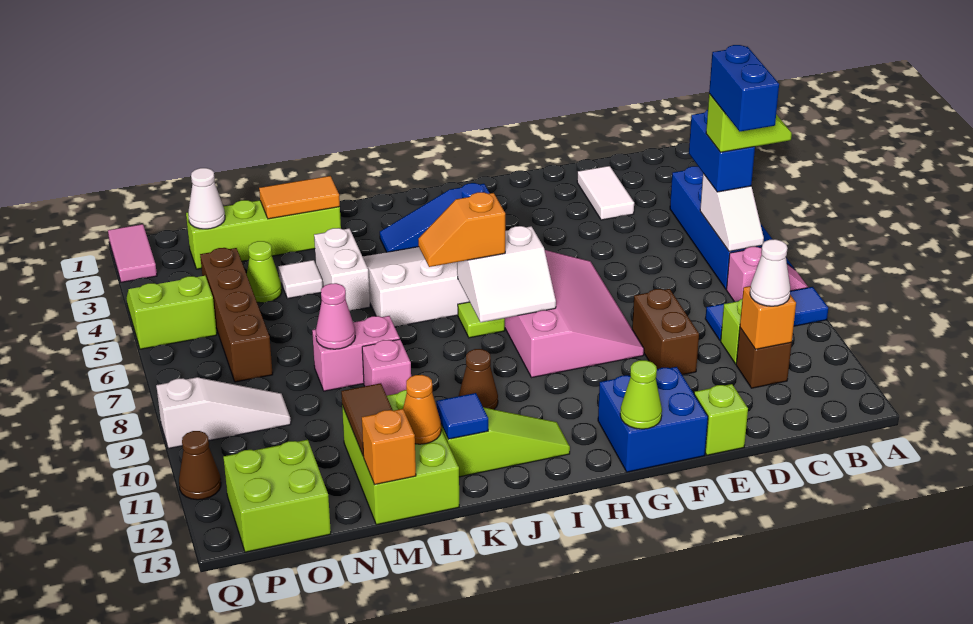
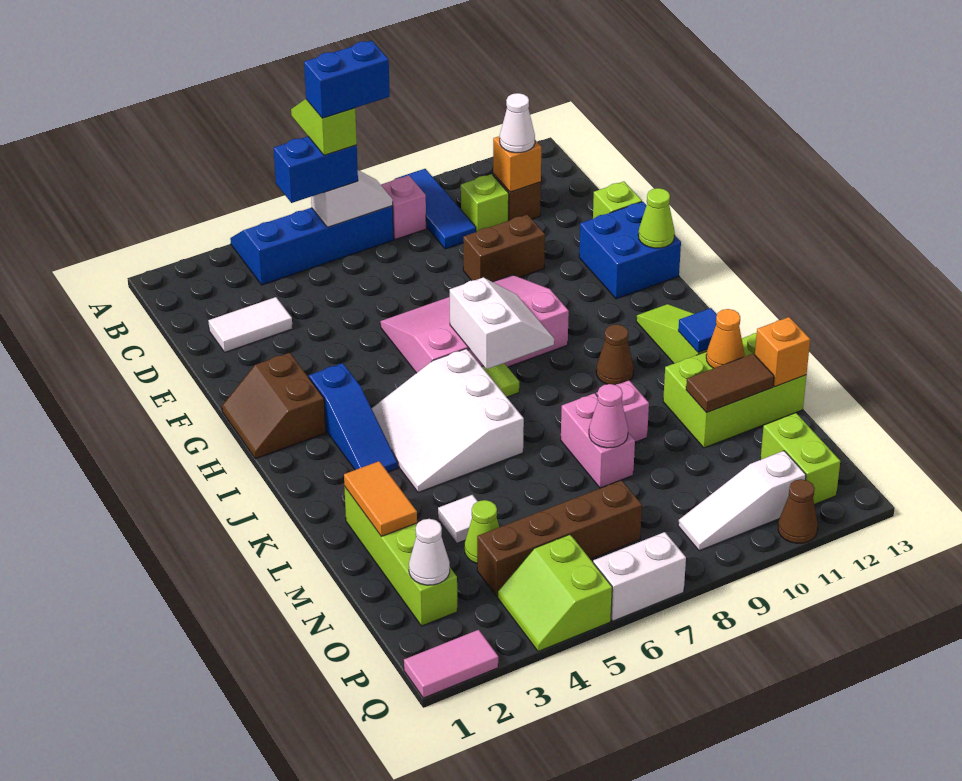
none -> brown 2x2 slope [222,353,326,459]
orange 1x2 slope [418,192,505,267] -> none
white 1x2 brick [314,228,370,311] -> white 1x2 brick moved to [593,532,686,621]
white 1x3 slope [156,377,291,449] -> white 1x3 slope turned to [678,451,806,551]
lime 2x2 brick [223,440,331,552] -> lime 1x2 brick [760,413,840,505]

